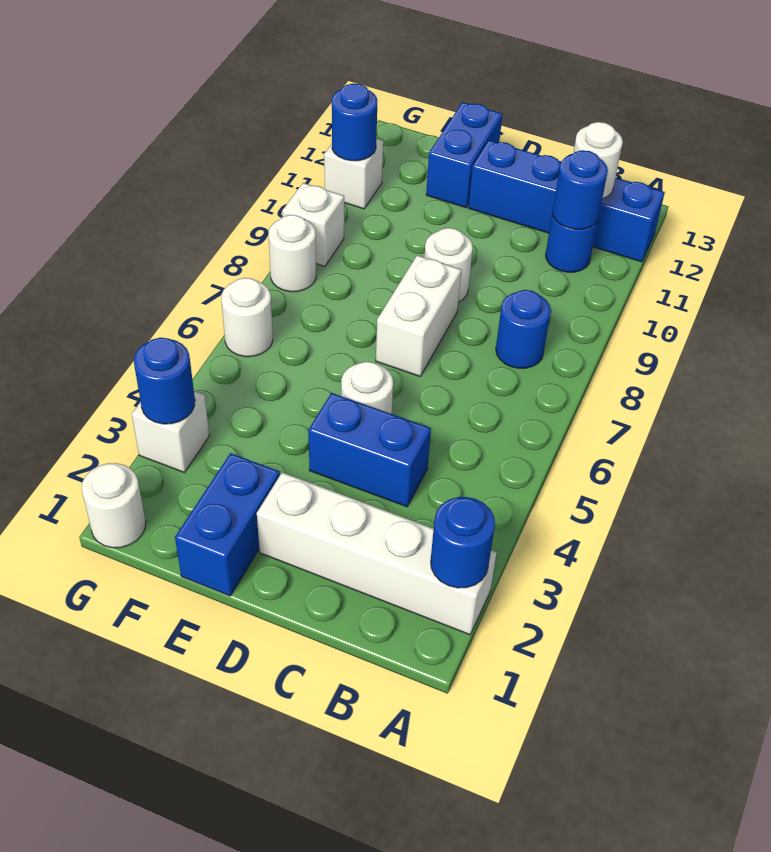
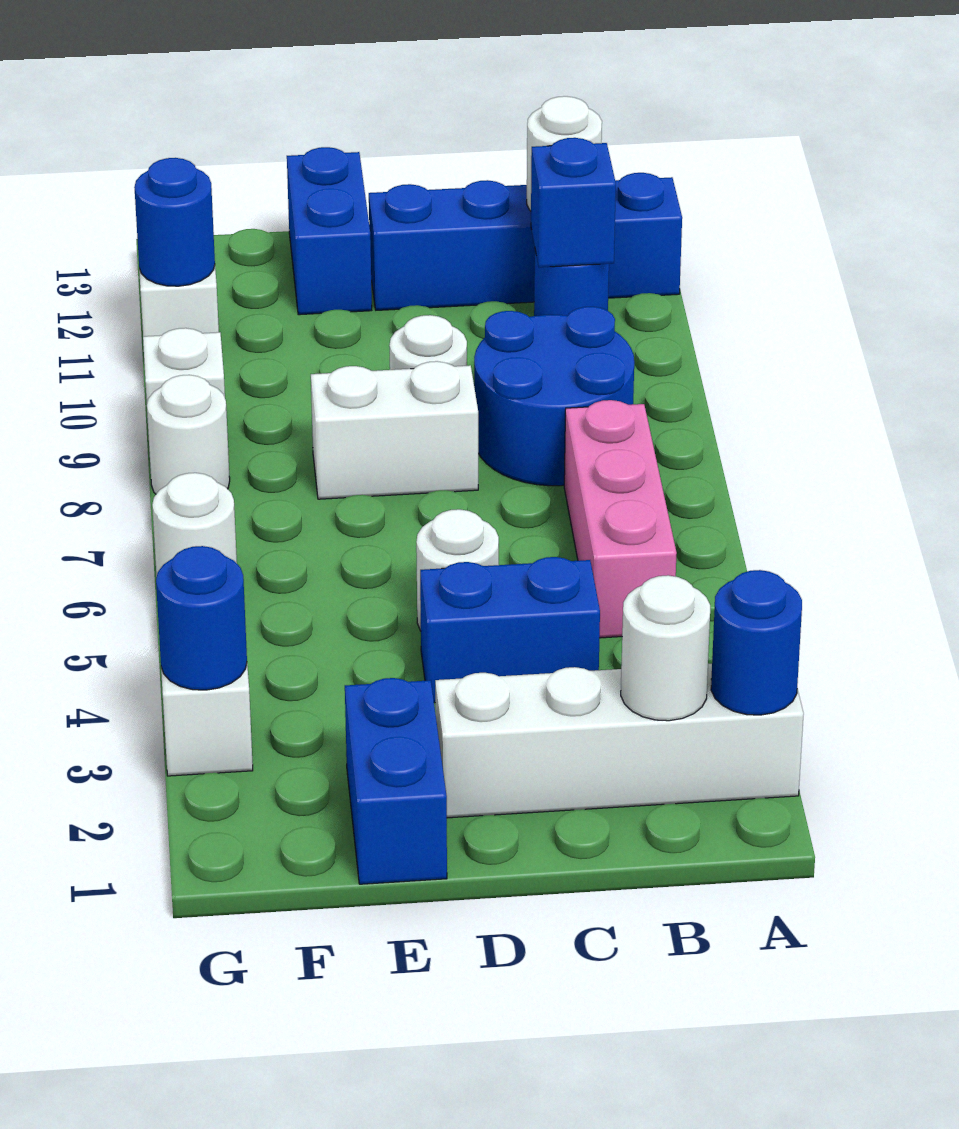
none -> pink 1x3 brick [564,400,677,638]
blue 1x1 round brick [496,290,551,368] -> blue 2x2 round brick [474,307,634,486]
blue 1x1 round brick [552,150,608,229] -> blue 1x1 brick [531,138,616,267]
white 1x2 brick [376,255,461,376] -> white 1x2 brick turned to [311,361,478,499]
white 1x1 round brick [82,463,146,548] -> white 1x1 round brick moved to [621,575,710,721]

